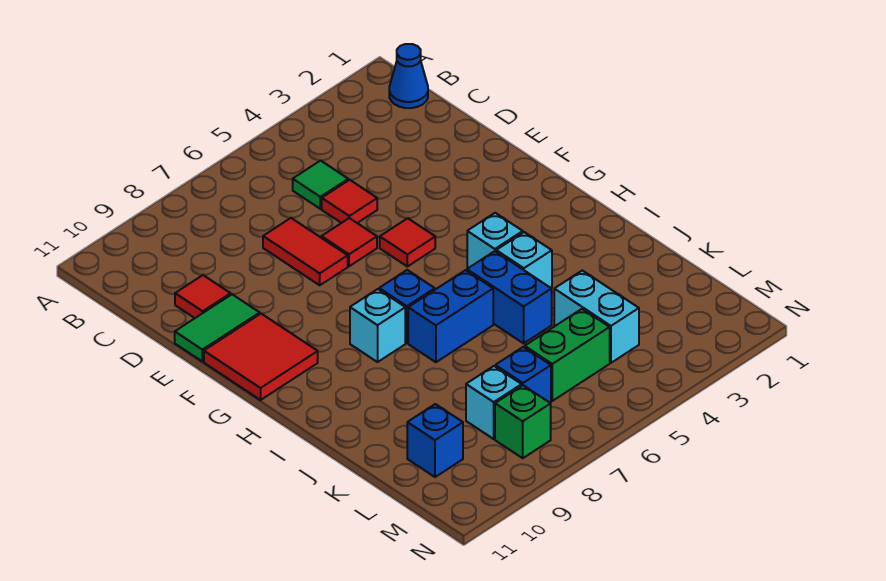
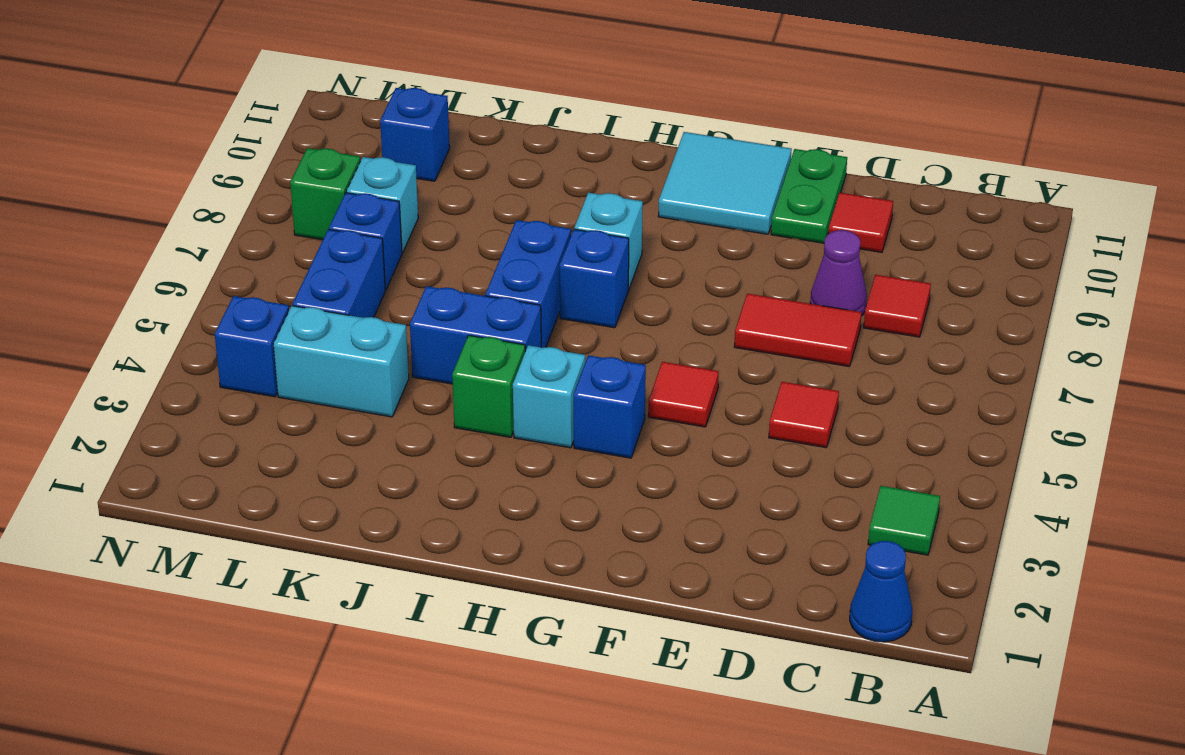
green 1x1 tile [293,161,348,209] -> green 1x1 tile moved to [868,486,940,555]
none -> purple 1x1 cone [810,230,867,316]
red 1x1 tile [321,218,377,266] -> red 1x1 tile moved to [864,275,931,337]
green 1x2 tile [175,294,260,362] -> green 1x2 plate [771,149,847,243]
red 2x2 tile [204,314,318,400] -> cyan 2x2 tile [658,132,792,234]
none -> blue 1x1 brick [574,355,646,458]
cyan 1x1 brick [496,232,552,288] -> green 1x1 brick [452,335,525,437]
green 1x2 brick [525,309,610,401] -> blue 1x2 brick [292,229,385,318]
none -> blue 1x1 brick [215,296,289,397]

